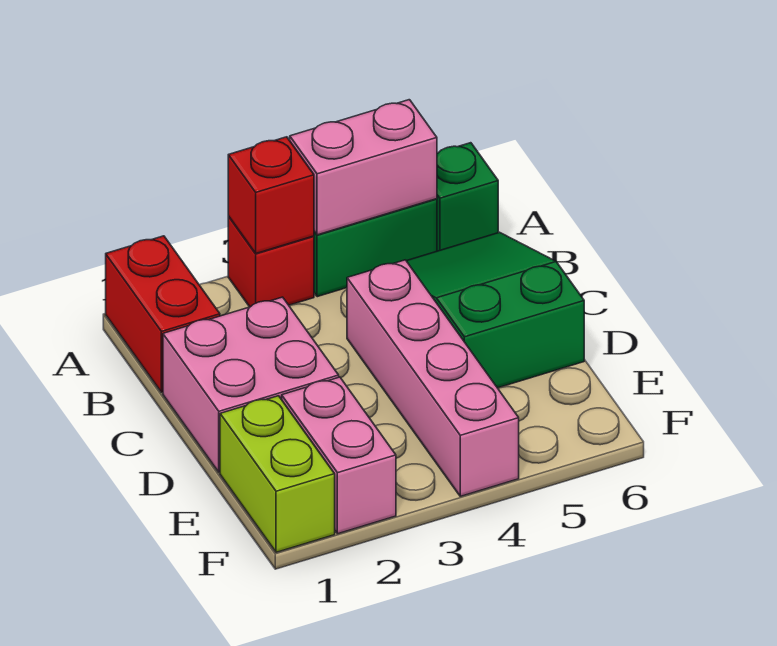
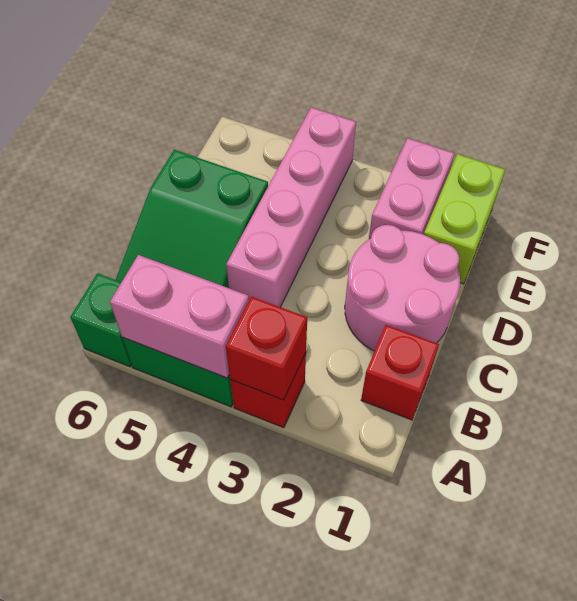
red 1x2 brick [106,236,220,393] -> red 1x1 brick [361,325,439,420]
pink 2x2 brick [163,297,339,472] -> pink 2x2 round brick [345,225,460,351]

